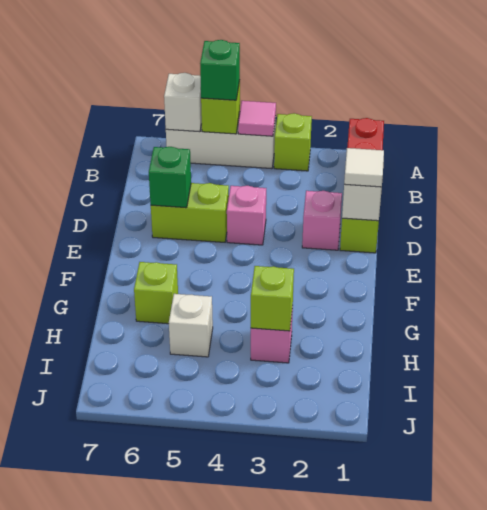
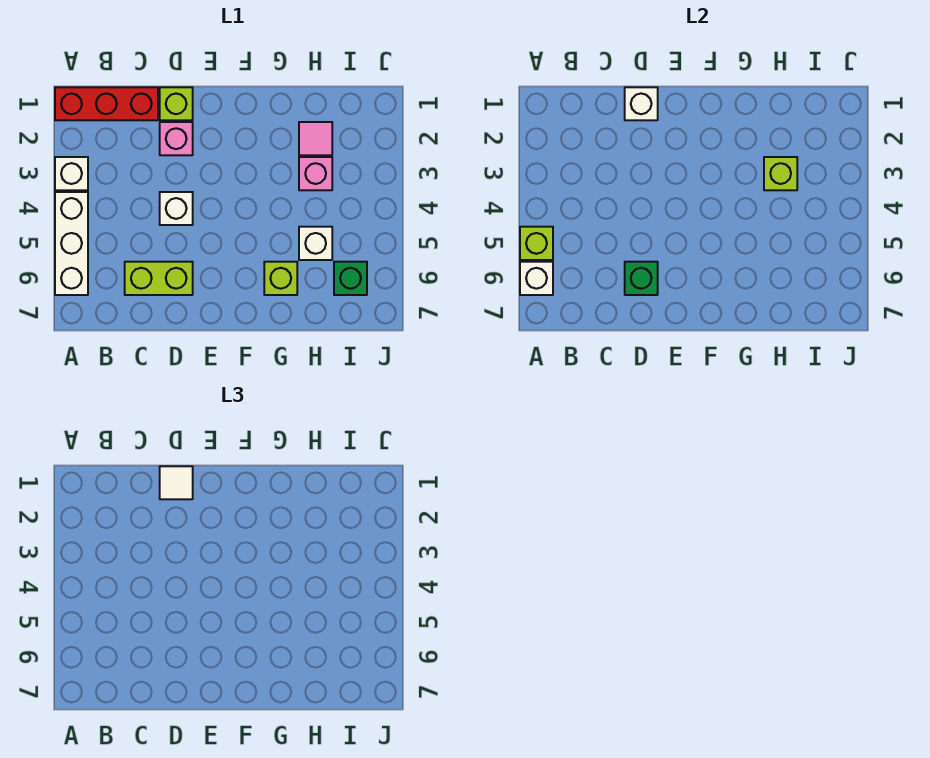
lime 1x1 brick [274,113,312,171] -> white 1x1 brick [55,157,88,190]
pink 1x1 tile [238,101,276,136] -> pink 1x1 tile moved to [299,122,332,155]
green 1x1 brick [200,40,240,100] -> green 1x1 brick moved to [334,262,367,295]
pink 1x1 brick [227,186,266,245] -> white 1x1 brick [160,192,193,225]
lime 1x2 brick [151,183,229,242] -> lime 1x2 brick turned to [125,262,193,295]

